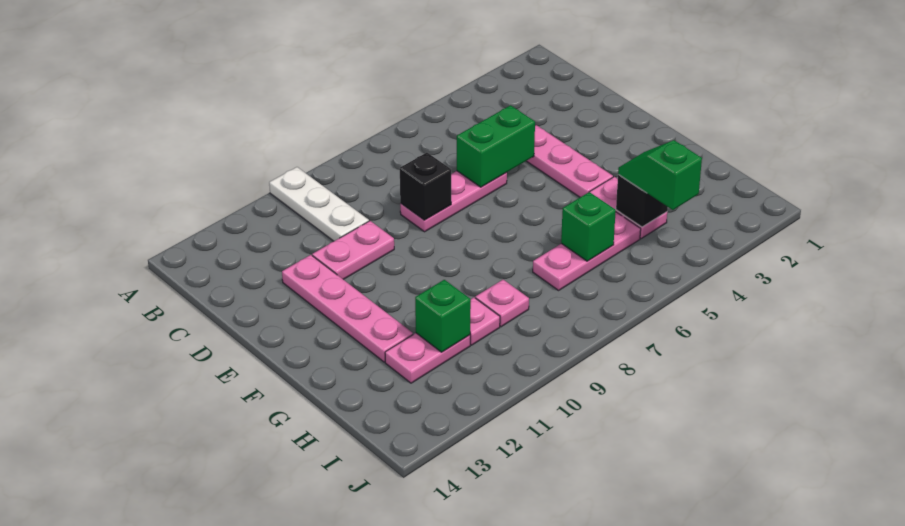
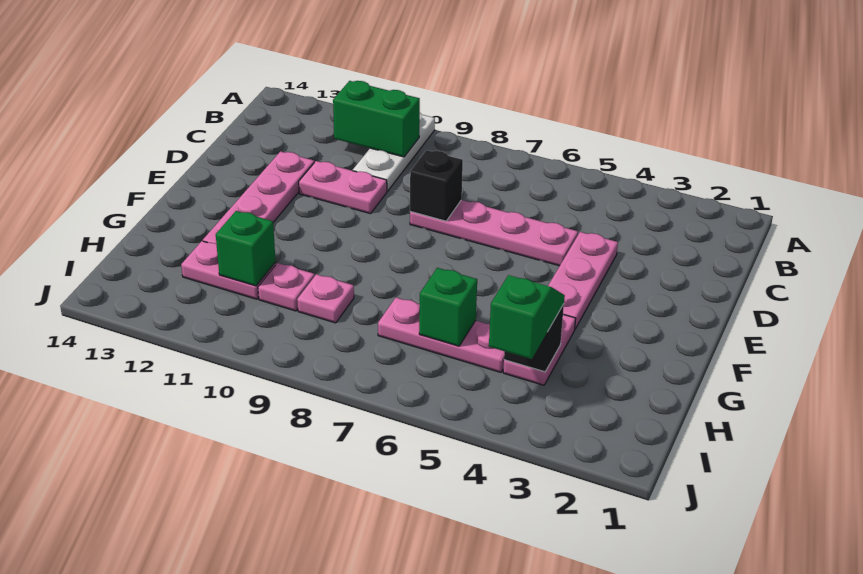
green 1x2 brick [457,105,535,187] -> green 1x2 brick moved to [333,81,420,157]
pink 1x3 plate [400,171,507,232] -> pink 1x4 plate [410,200,578,266]

